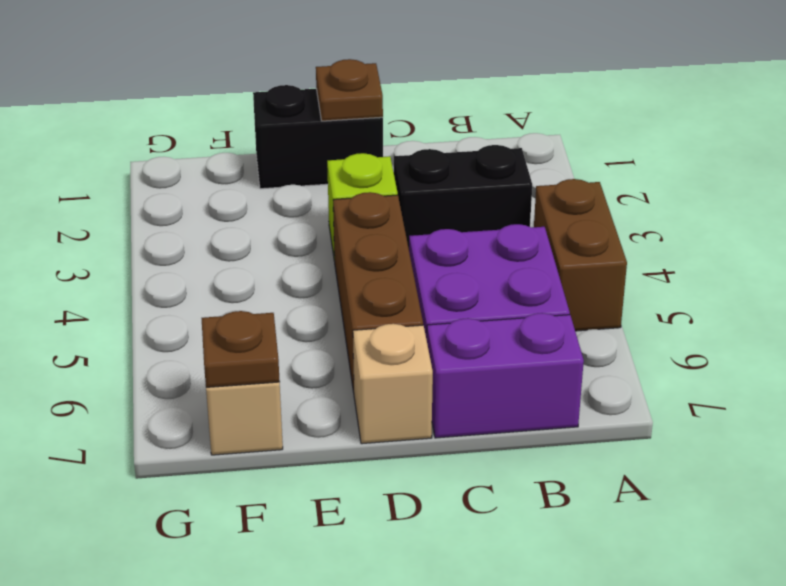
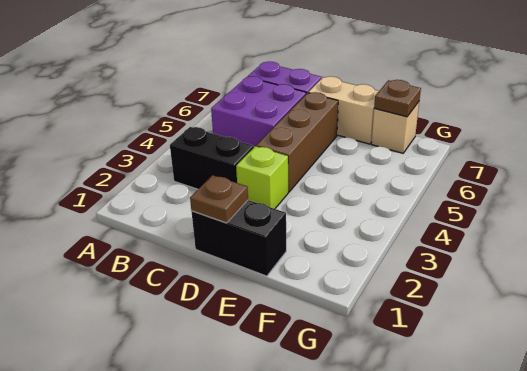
brown 1x2 brick [534,179,627,331] -> none
tan 1x1 brick [353,324,433,444] -> tan 1x2 brick [308,76,379,144]

